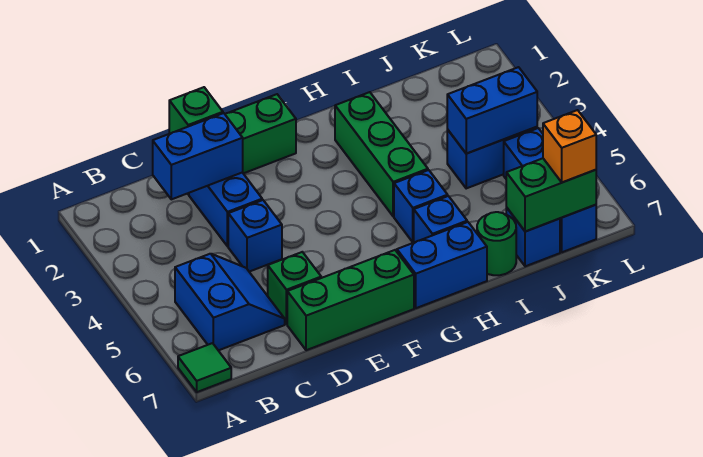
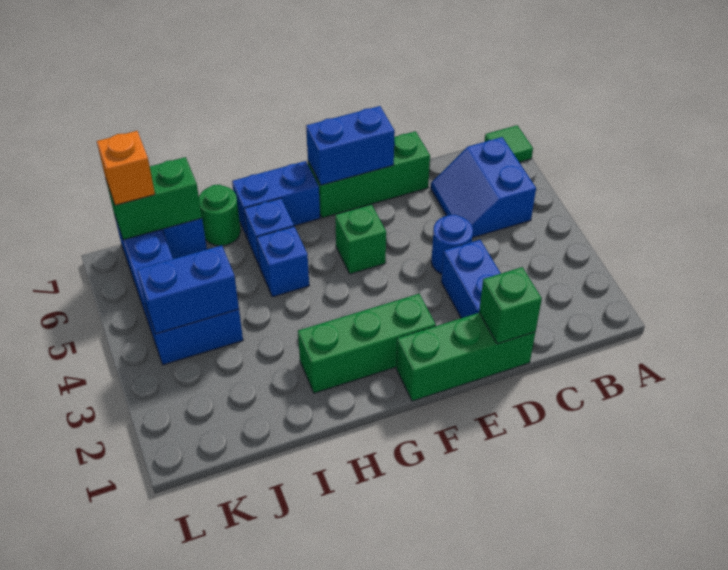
blue 1x2 brick [153,113,243,199] -> blue 1x2 brick moved to [306,106,395,185]
blue 1x1 brick [228,200,282,272] -> blue 1x1 round brick [431,215,473,274]
green 1x1 brick [268,252,321,324] -> green 1x1 brick moved to [335,205,386,274]
green 1x3 brick [335,92,428,216] -> green 1x3 brick turned to [298,294,436,393]

